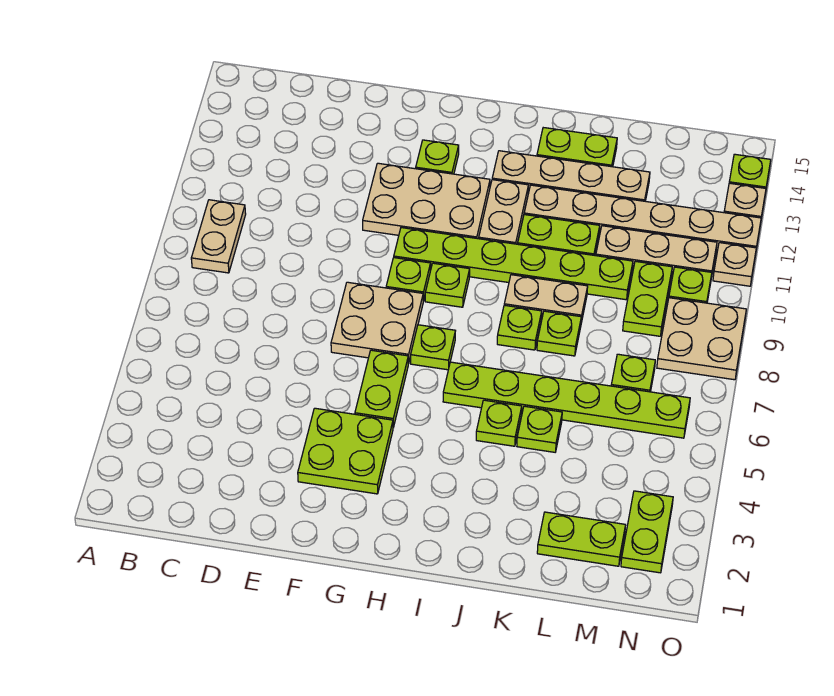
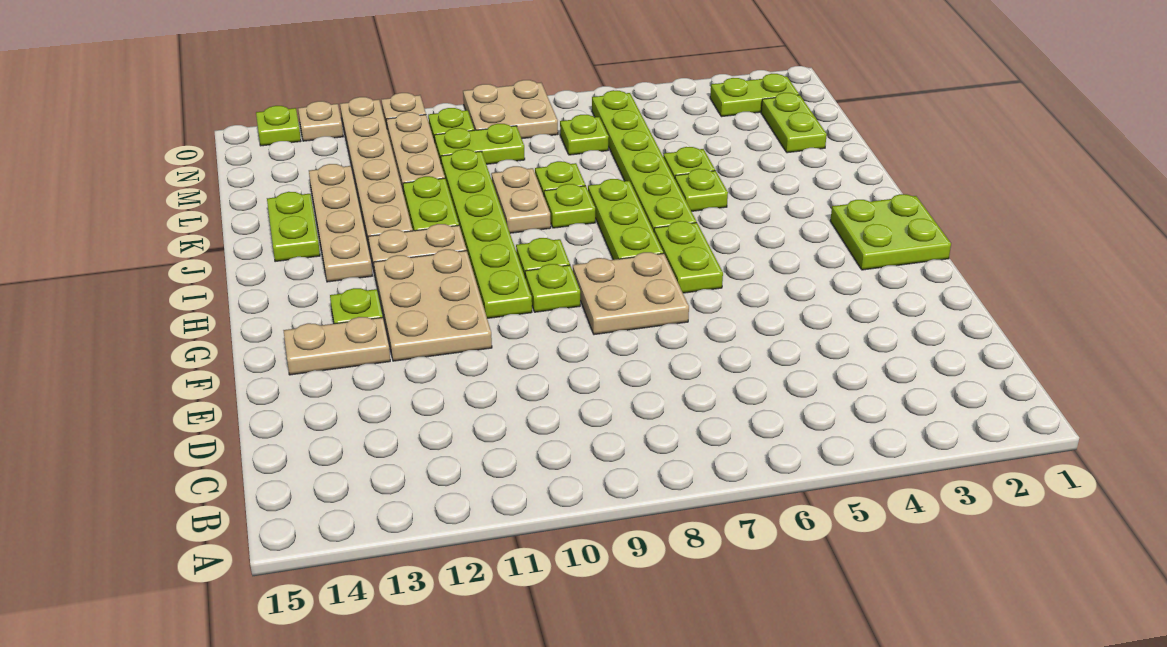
tan 1x2 plate [191,200,246,273] -> tan 1x2 plate moved to [283,317,390,375]
lime 2x2 plate [298,408,393,494] -> lime 2x2 plate moved to [830,194,951,270]
lime 1x2 plate [355,350,408,428] -> lime 1x2 plate turned to [654,221,723,293]
lime 1x1 plate [411,325,455,370] -> lime 1x3 plate [588,179,663,260]

